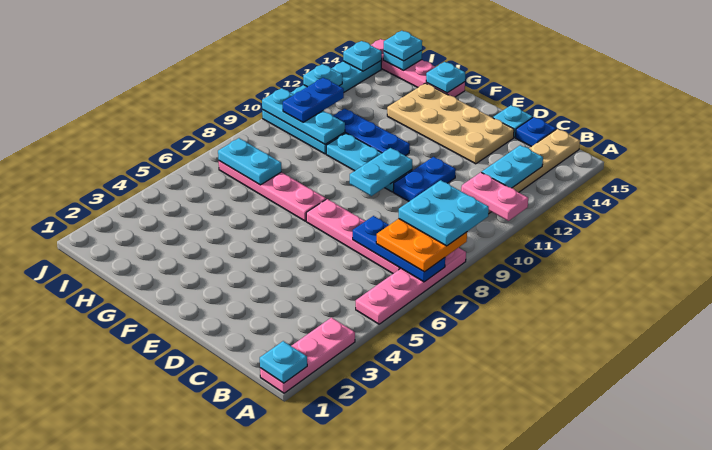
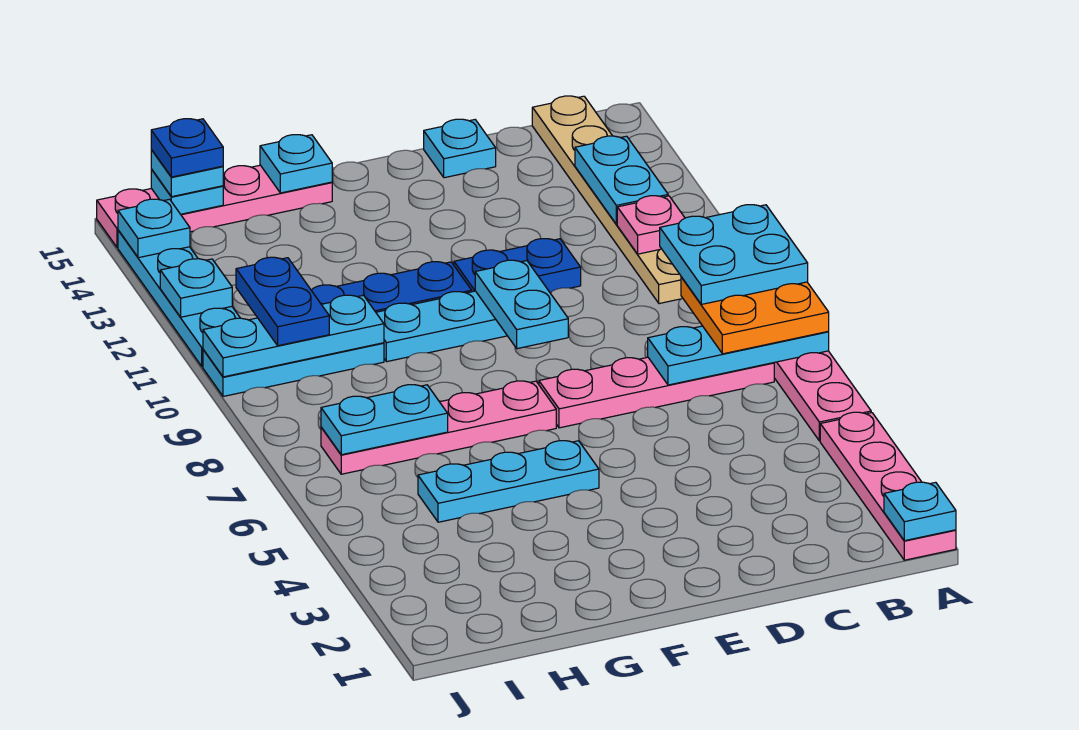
pink 1x3 plate [260,318,355,393] -> pink 1x4 plate [820,412,956,560]
blue 1x3 plate [353,216,445,282] -> cyan 1x3 plate [648,326,829,385]
pink 1x2 plate [461,172,528,221] -> pink 1x1 plate [617,196,685,254]
blue 1x1 plate [516,117,556,147] -> blue 1x1 plate moved to [151,119,223,177]
blue 1x2 plate [393,157,456,201] -> blue 1x2 plate turned to [454,239,581,292]
tan 2x4 plate [387,83,514,164] -> none
none -> cyan 1x3 plate [418,441,599,522]

